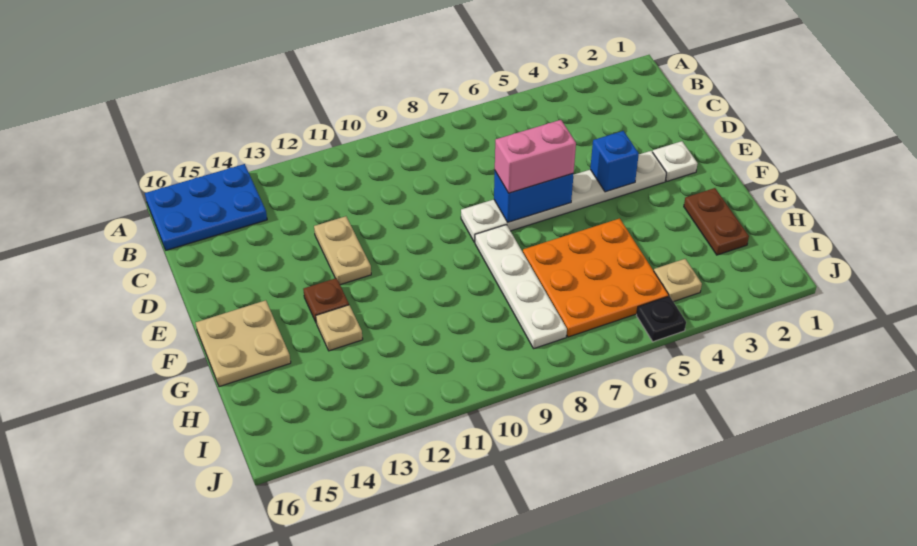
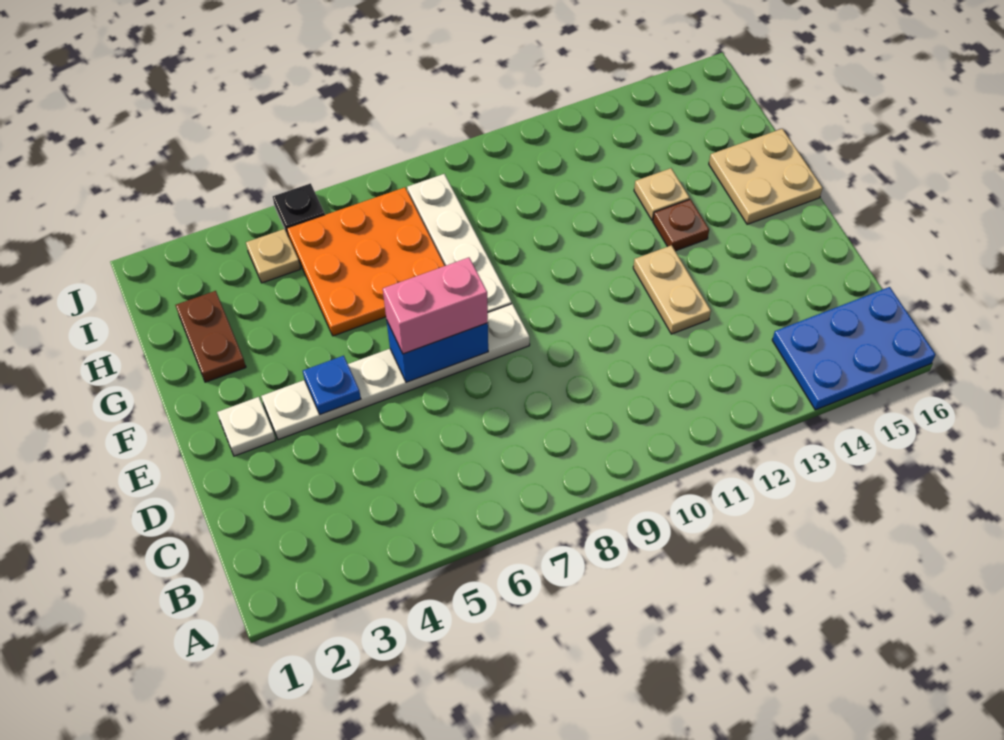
blue 1x1 brick [590,131,639,192] -> blue 1x1 plate [303,356,361,414]

